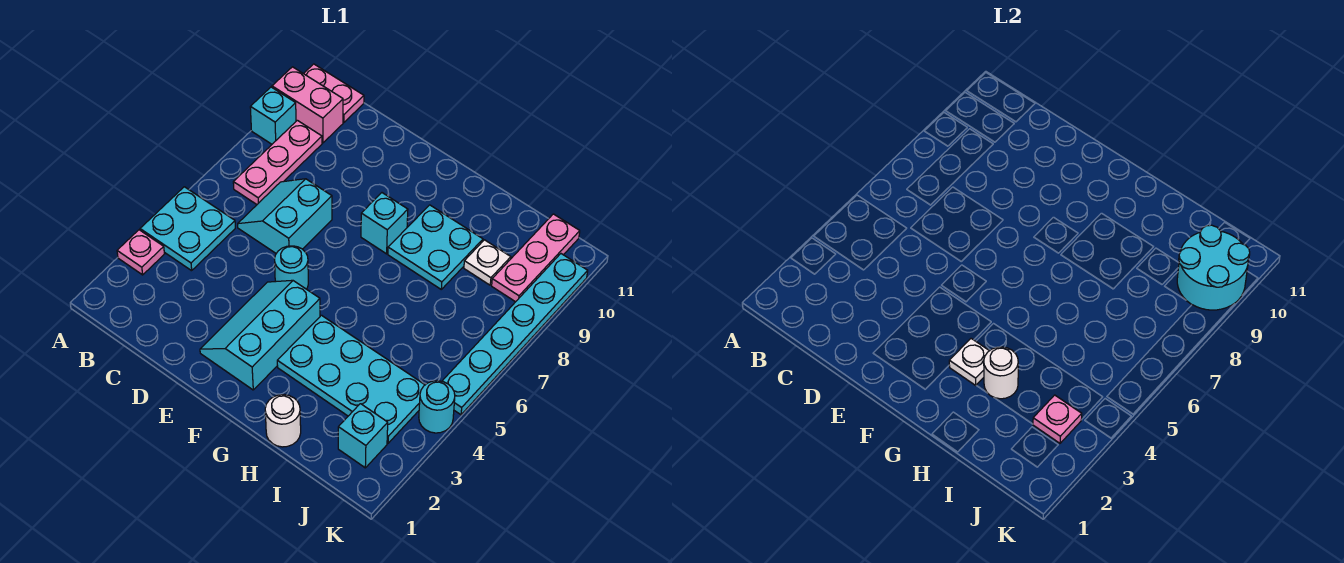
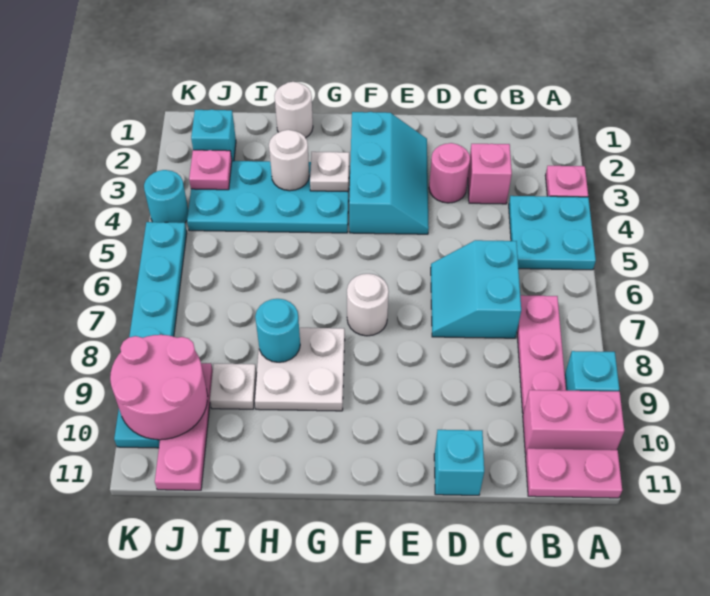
none -> pink 1x1 brick [468,144,512,204]
cyan 2x2 slope [238,179,332,253] -> cyan 2x2 slope turned to [431,240,521,338]
none -> pink 1x1 round brick [429,143,470,203]
cyan 1x1 round brick [275,246,308,289] -> cyan 1x1 round brick moved to [255,299,300,362]
none -> white 1x1 round brick [347,274,389,336]
cyan 1x1 brick [361,193,408,254] -> cyan 1x1 brick moved to [434,430,484,495]
cyan 2x2 plate [388,205,483,289] -> white 2x2 plate [255,328,345,411]
cyan 2x2 round brick [1177,225,1250,310] -> pink 2x2 round brick [110,335,208,440]

